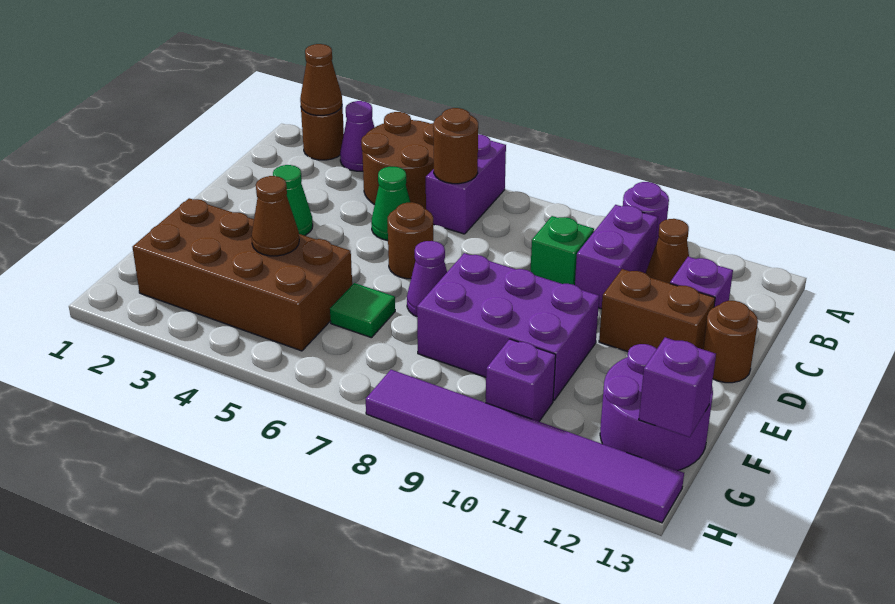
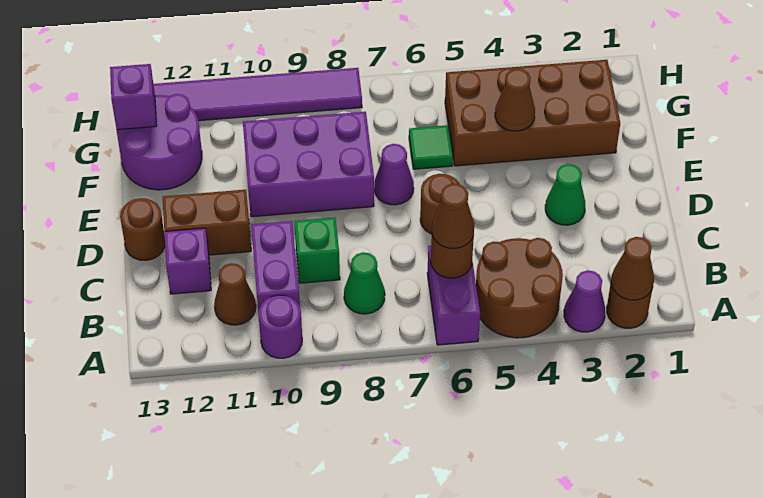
none -> brown 1x1 cone [432,183,474,249]
green 1x1 cone [371,167,410,240] -> green 1x1 cone moved to [344,252,385,314]
purple 1x1 brick [486,339,556,421] -> none

